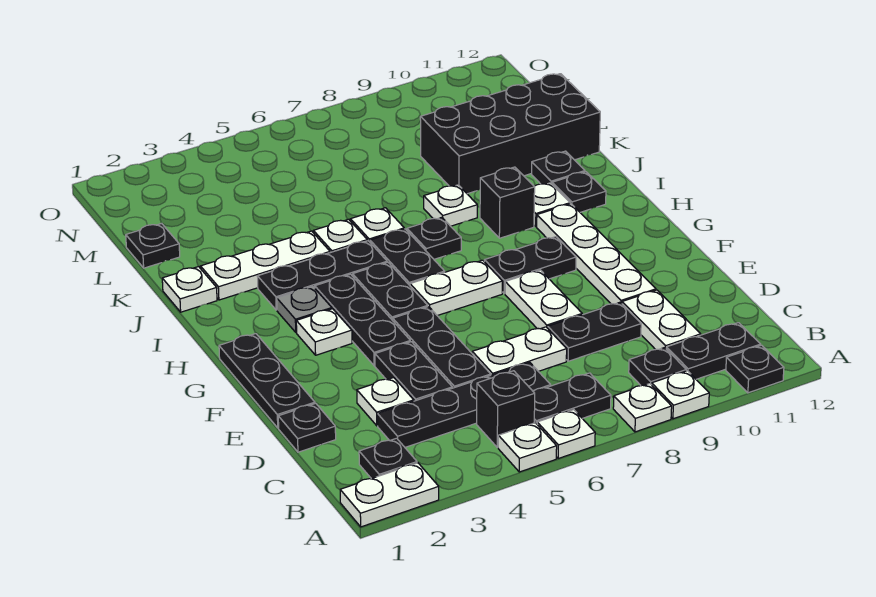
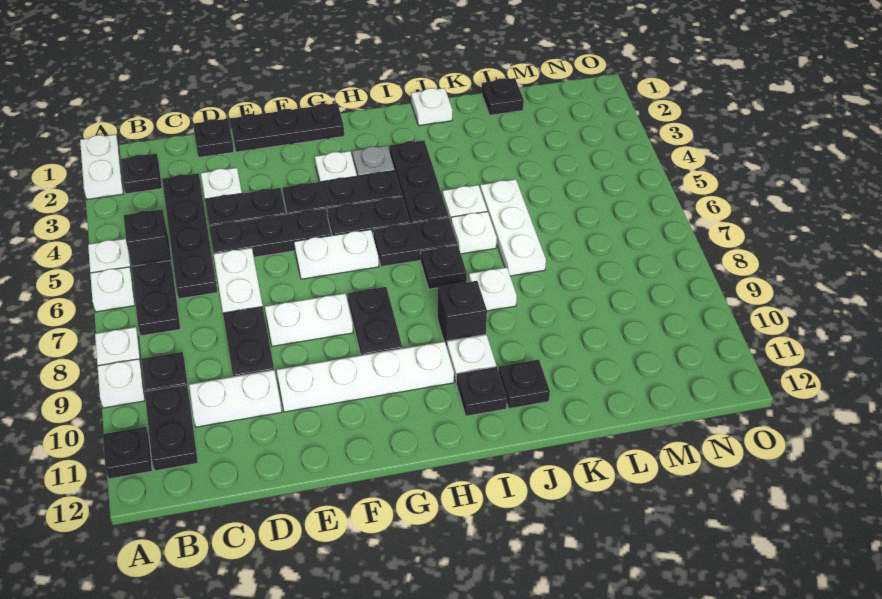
white 1x2 plate [410,260,503,316] -> white 1x2 plate turned to [294,230,379,279]
white 1x3 plate [201,231,330,300] -> white 1x3 plate moved to [480,179,546,276]
black 2x4 brick [420,74,600,194] -> none

